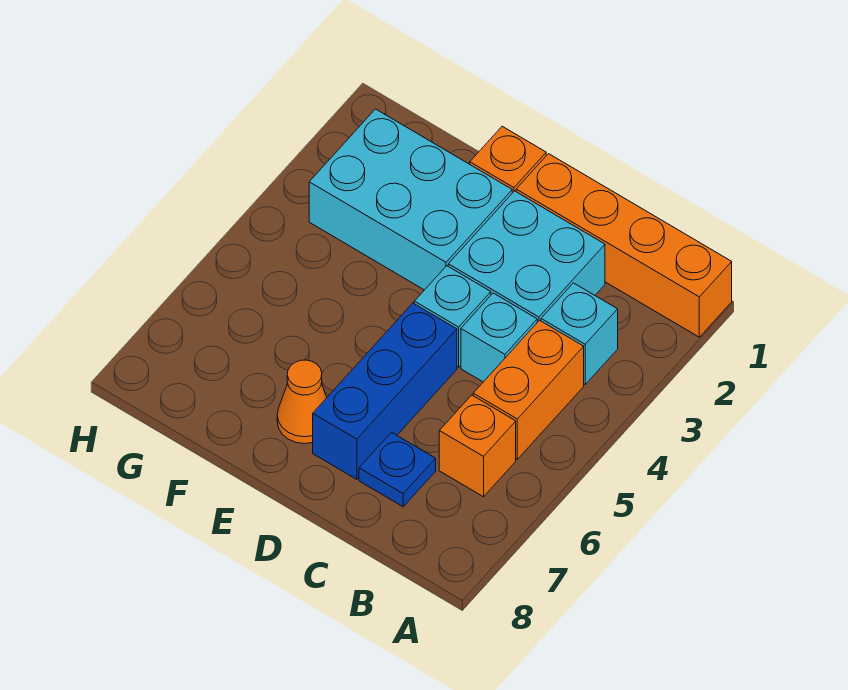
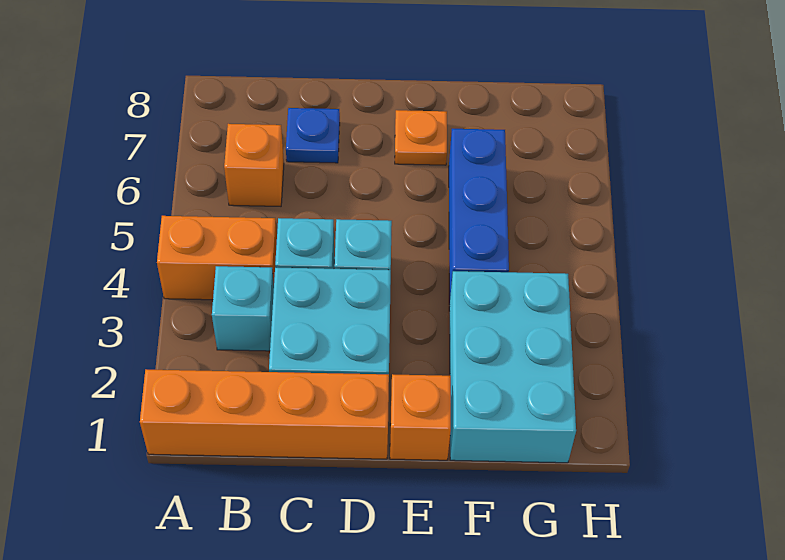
orange 1x2 brick [473,320,584,459] -> orange 1x2 brick turned to [157,216,277,300]
blue 1x3 brick [313,303,457,479] -> blue 1x3 brick moved to [449,129,509,304]
cyan 2x3 brick [309,109,512,290] -> cyan 2x3 brick turned to [449,271,576,463]
orange 1x1 cone [277,360,327,444] -> orange 1x1 plate [395,110,447,165]

